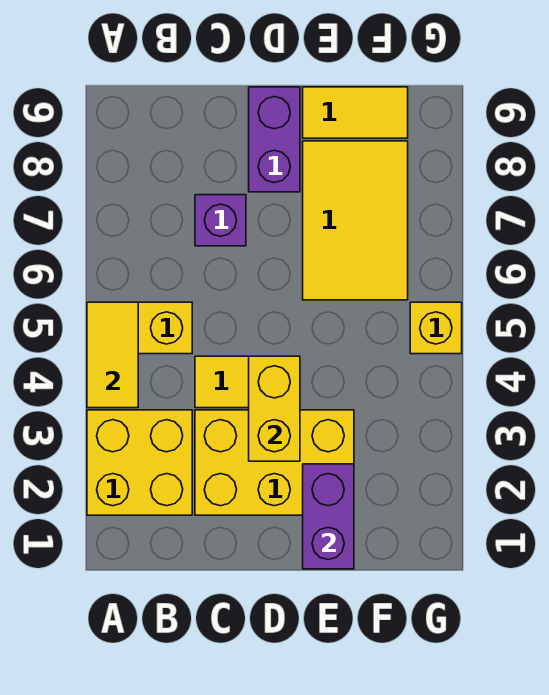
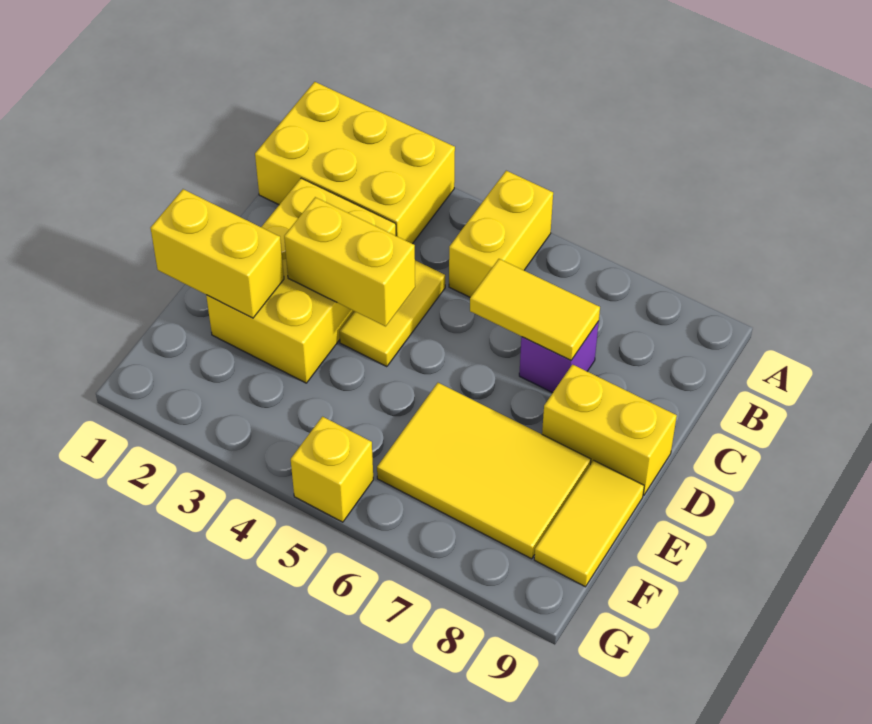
yellow 2x2 brick [87,410,192,515] -> yellow 2x3 brick [255,82,455,244]
yellow 1x2 tile [87,302,138,408] -> yellow 1x2 tile moved to [470,259,600,360]
purple 1x2 brick [249,87,300,192] -> yellow 1x2 brick [542,365,677,495]
purple 1x2 brick [303,464,354,569] -> yellow 1x2 brick [151,189,284,318]

